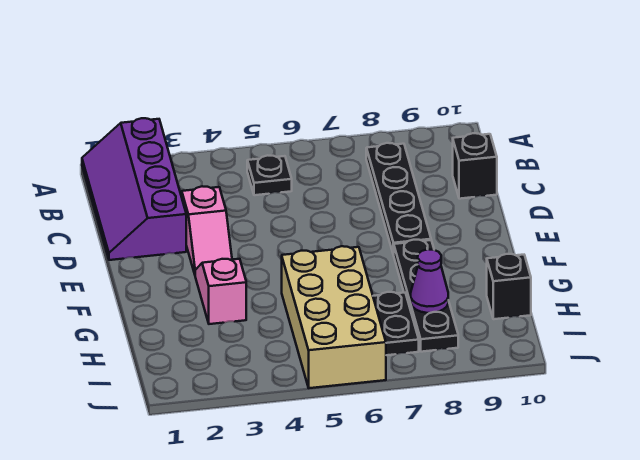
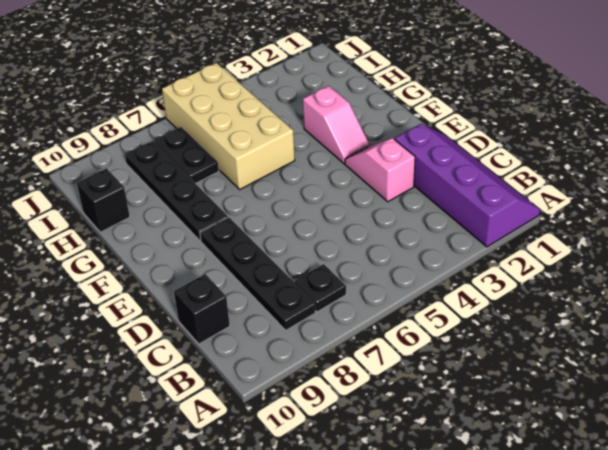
black 1x1 plate [247,155,292,195] -> black 1x1 plate moved to [295,264,346,312]
purple 1x1 cone [411,249,448,313] -> none

